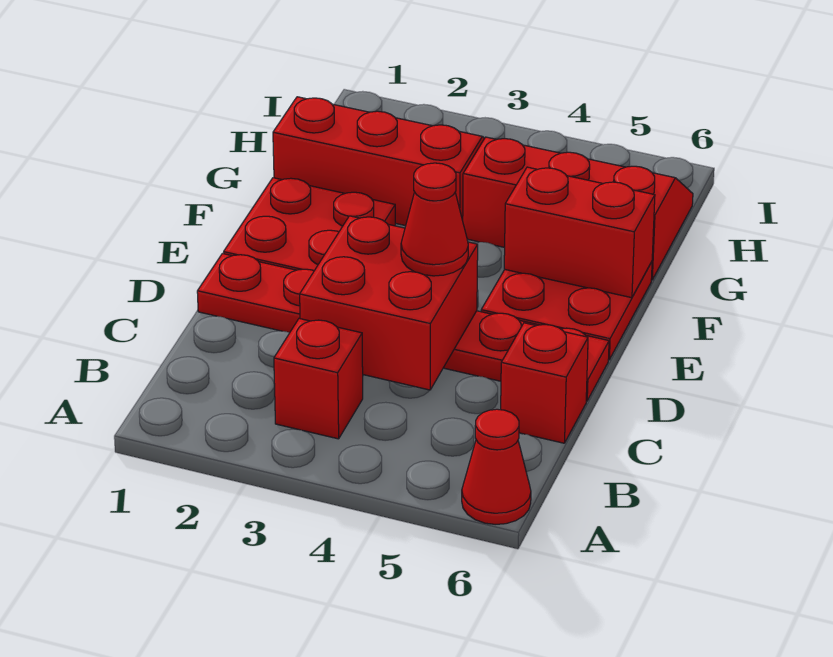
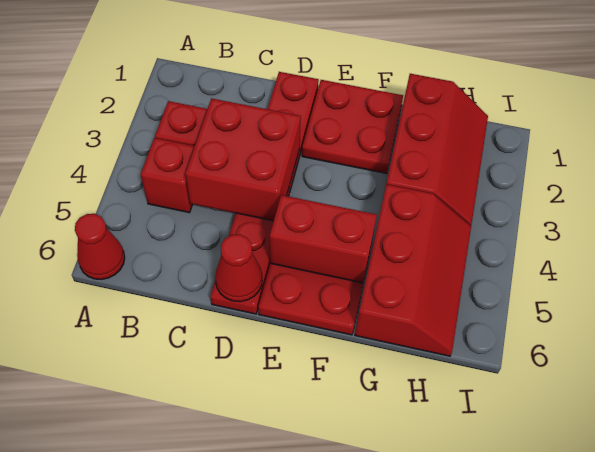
red 1x1 brick [501,323,588,443] -> red 1x1 brick moved to [141,138,194,213]
red 1x1 cone [401,163,468,276] -> red 1x1 cone moved to [215,235,262,302]
red 1x2 brick [504,167,655,298] -> red 1x2 brick turned to [270,195,377,283]

